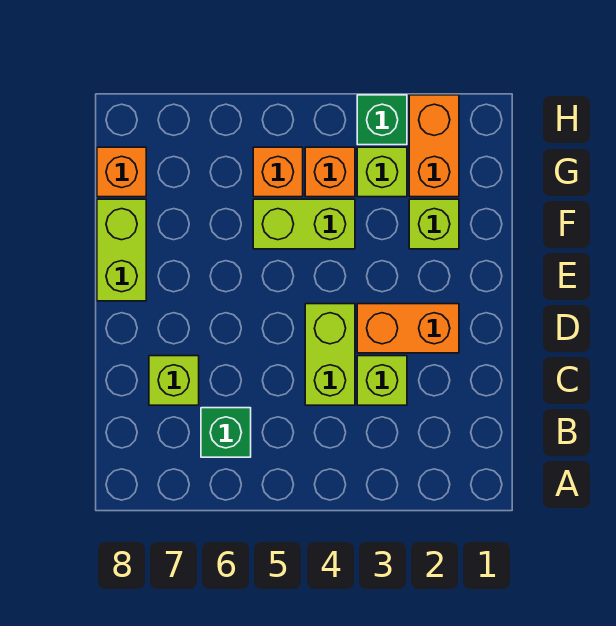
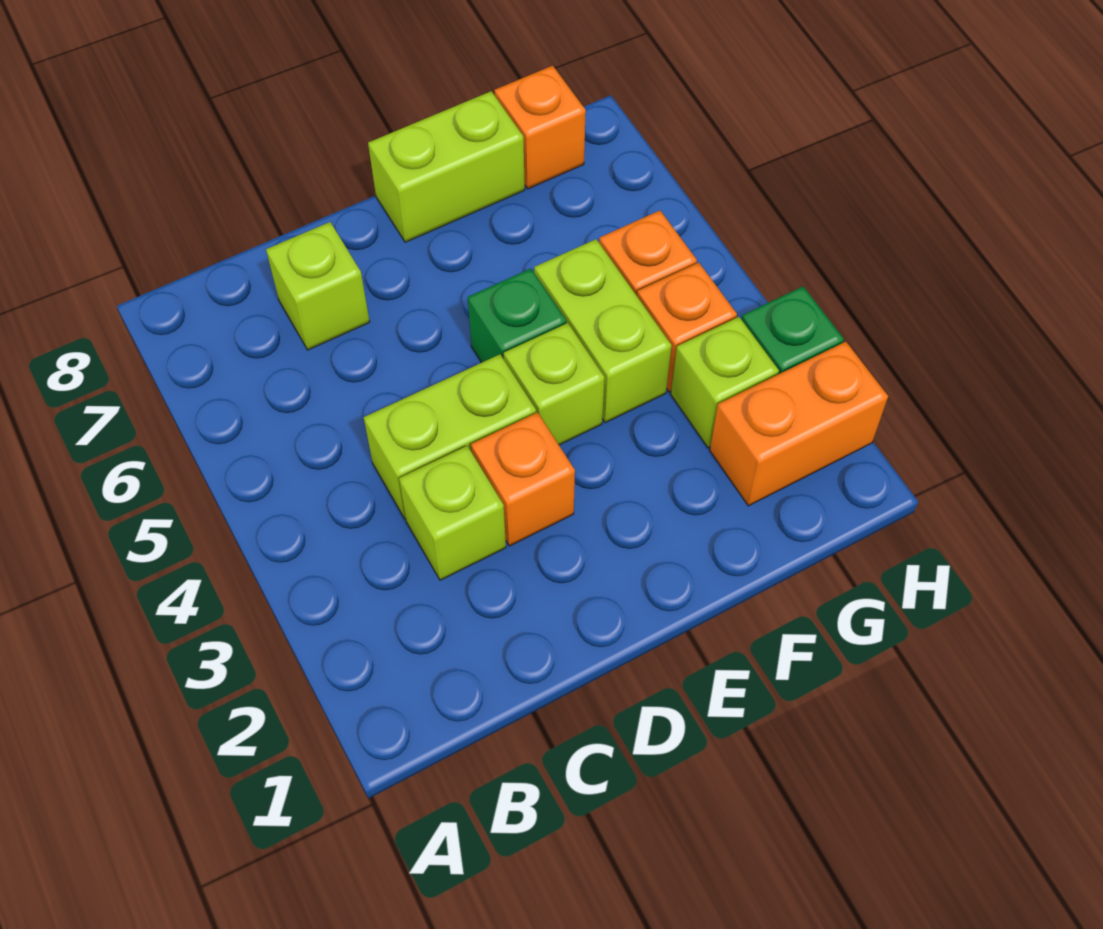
green 1x1 brick [201,408,251,457] -> green 1x1 brick moved to [468,269,566,363]
orange 1x2 brick [357,304,459,353] -> orange 1x1 brick [471,412,575,546]
lime 1x1 brick [409,199,459,249] -> lime 1x1 brick moved to [504,323,605,445]

